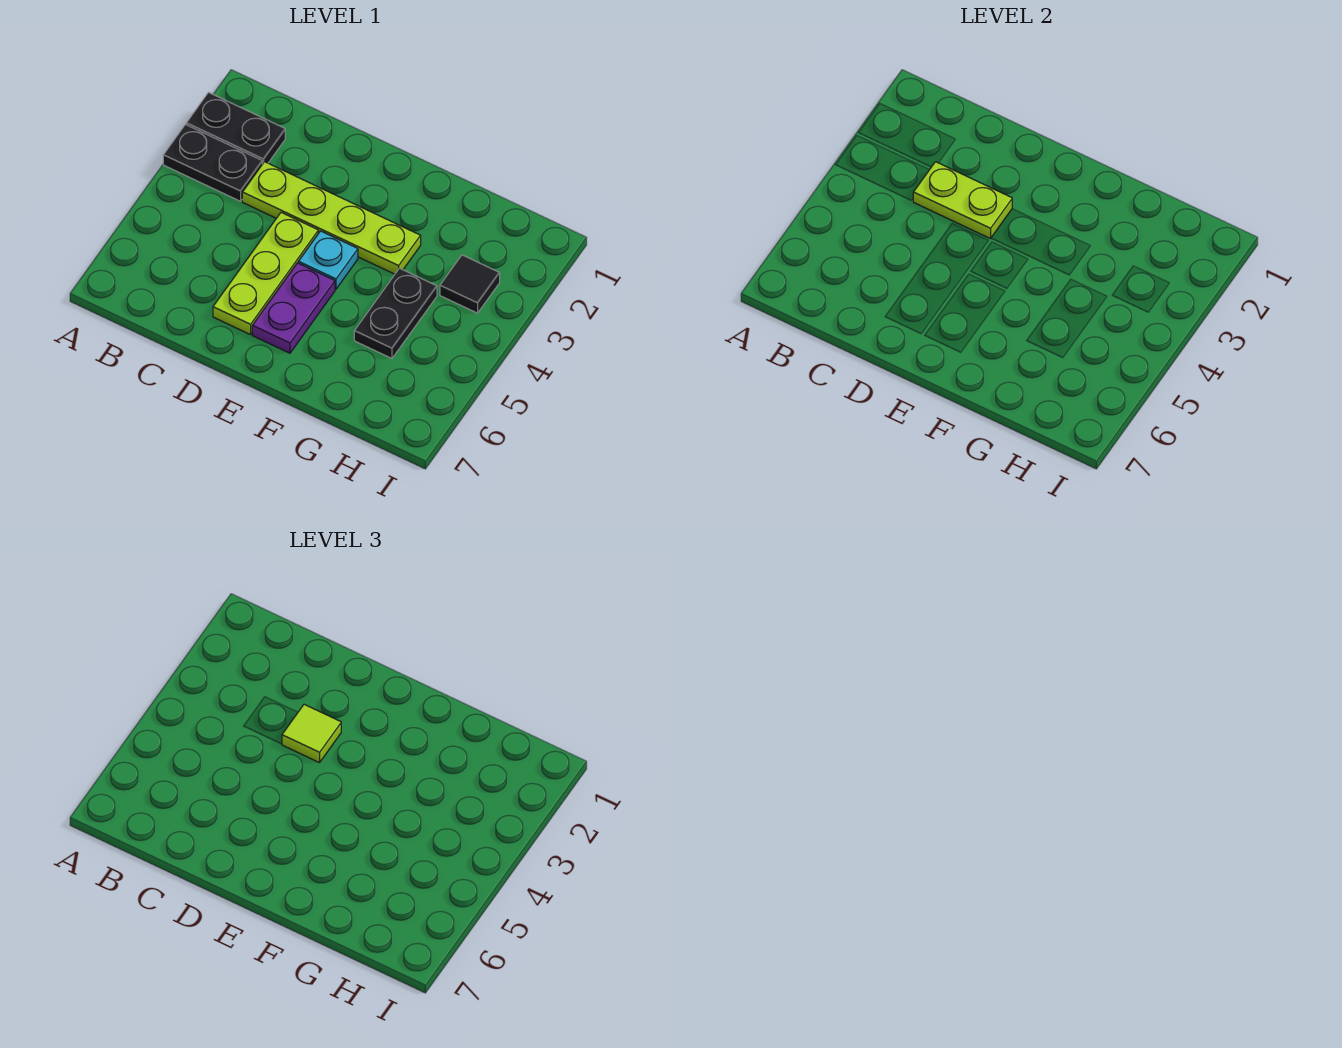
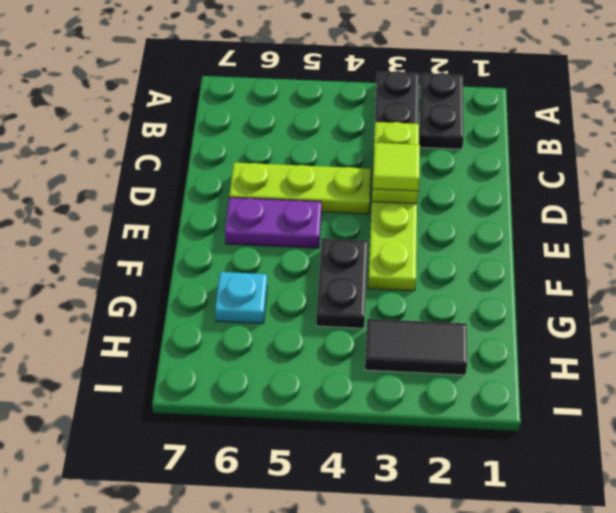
cyan 1x1 plate [298,231,358,289] -> cyan 1x1 plate moved to [215,272,267,324]
black 1x2 plate [354,268,437,358] -> black 1x2 plate turned to [316,238,368,328]
black 1x1 tile [440,255,500,313] -> black 1x2 tile [365,319,467,375]

